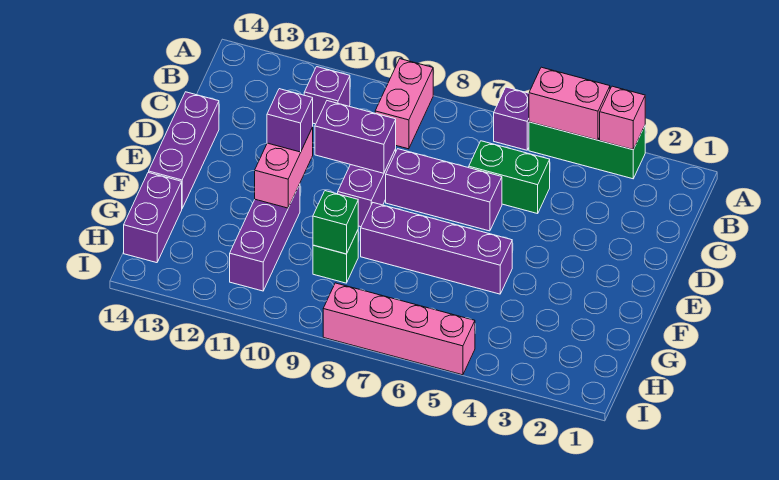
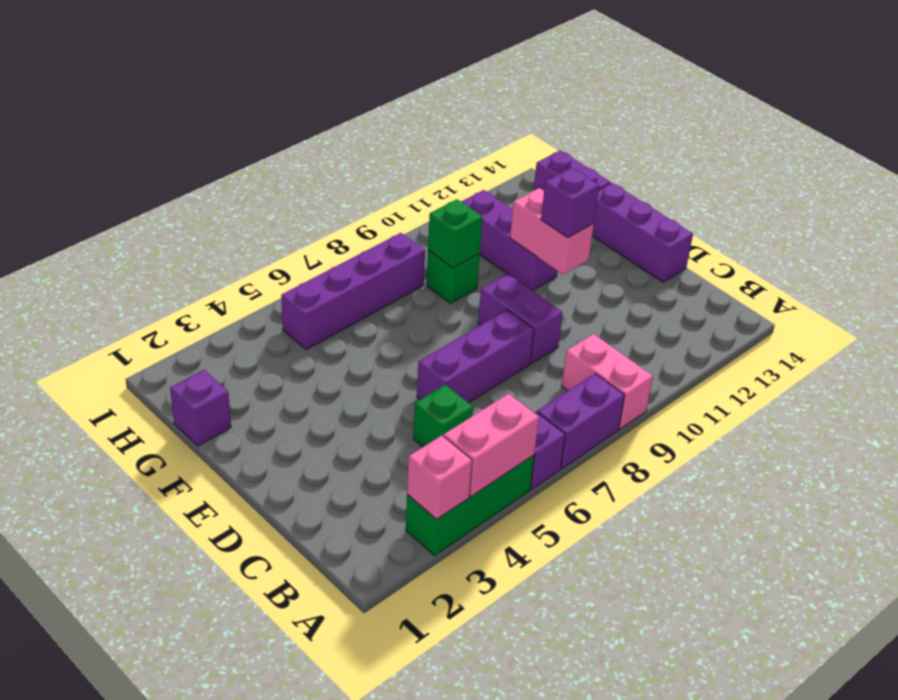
purple 1x1 brick [304,67,350,124] -> purple 1x1 brick moved to [170,370,231,446]
green 1x2 brick [469,141,550,214] -> green 1x1 brick [413,385,473,447]
purple 1x2 brick [315,101,396,173] -> purple 1x2 brick moved to [537,374,625,469]
purple 1x4 brick [361,203,512,294] -> purple 1x4 brick moved to [281,233,425,349]
pink 1x4 brick [323,283,475,375] -> none

